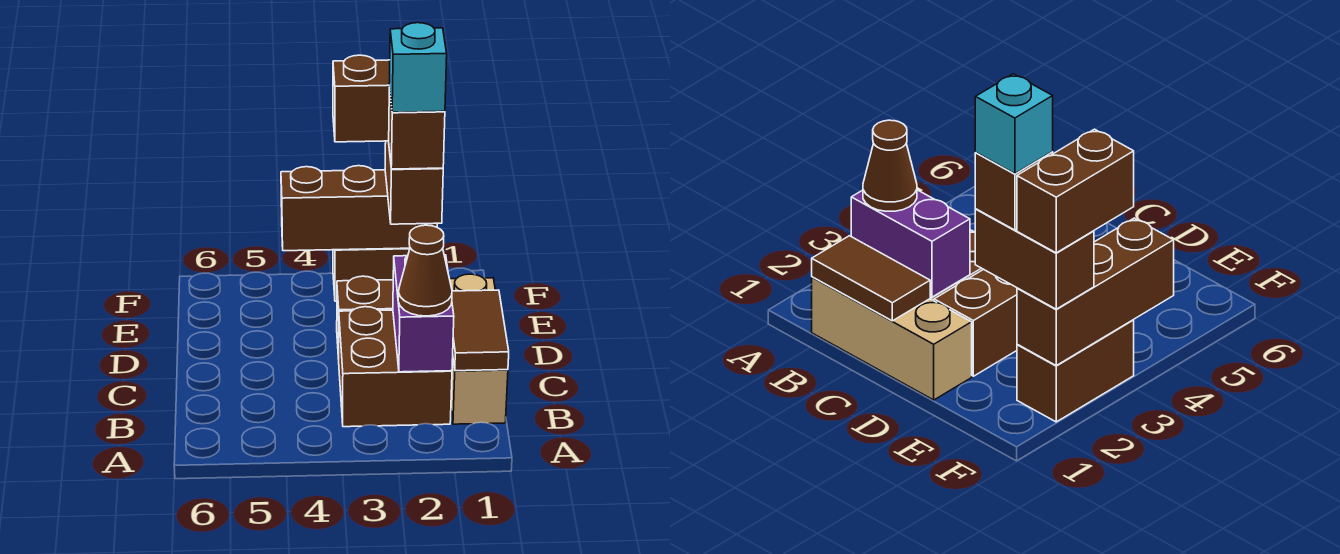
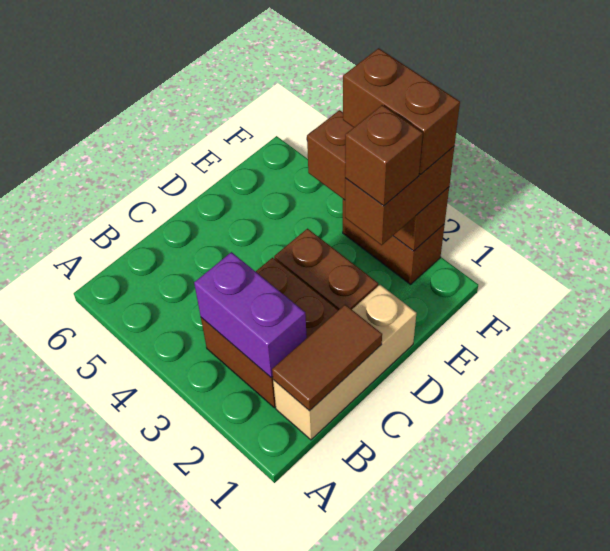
purple 1x2 brick [393,255,454,372] -> purple 1x2 brick turned to [194,252,307,378]
brown 1x1 cone [398,225,452,316] -> none
cyan 1x1 brick [389,23,447,112] -> none

